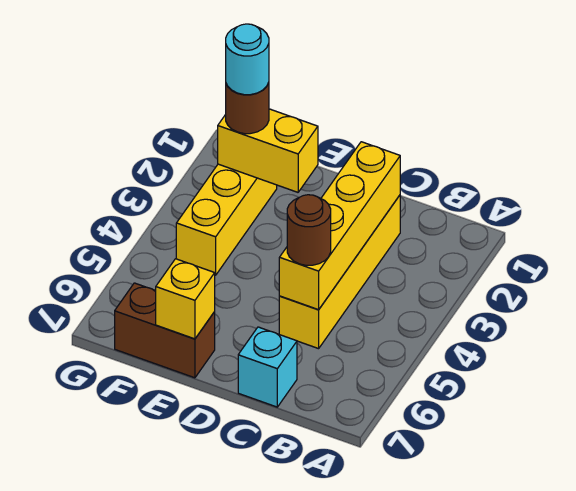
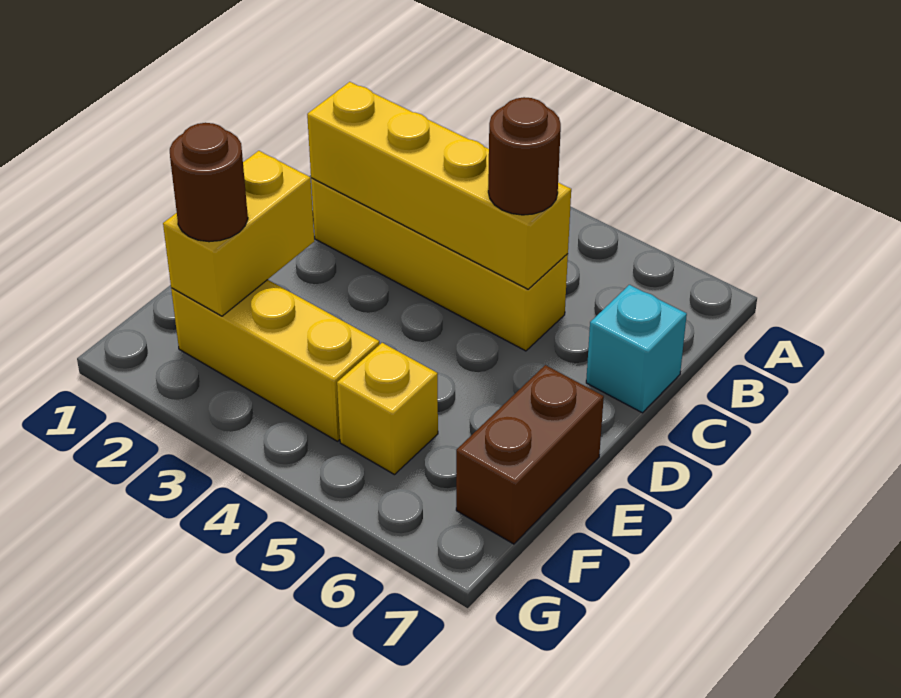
yellow 1x1 brick [156,259,215,339] -> yellow 1x1 brick moved to [337,343,438,475]
cyan 1x1 round brick [226,24,269,95] -> none

